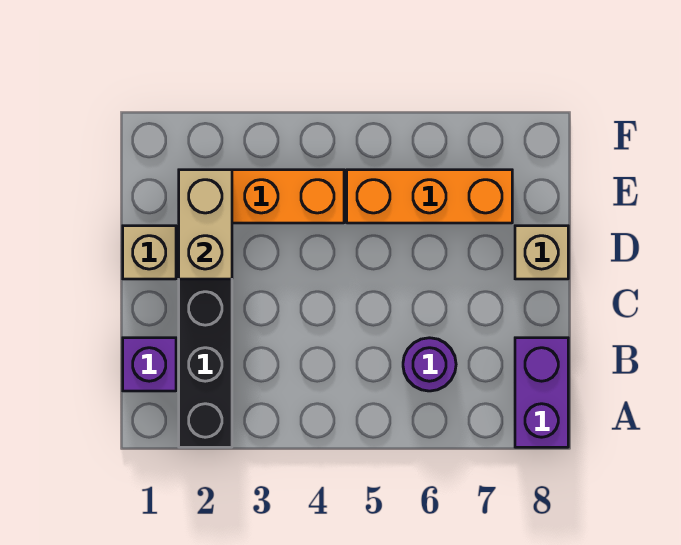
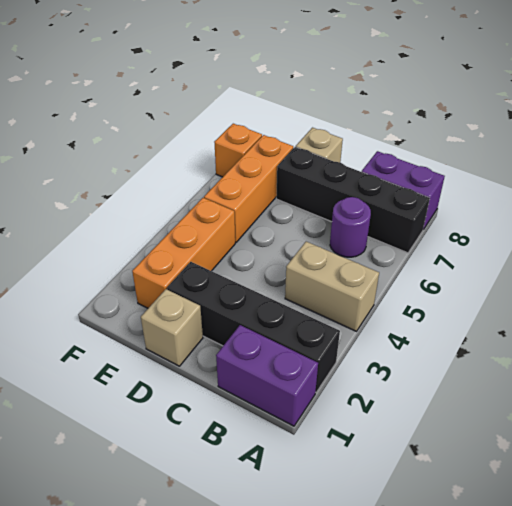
none -> black 1x4 brick [276,147,430,253]
purple 1x1 brick [123,338,176,391] -> purple 1x2 brick [216,325,318,426]
tan 1x2 brick [179,170,232,279] -> tan 1x2 brick moved to [285,242,379,331]
none -> orange 1x1 brick [214,124,262,177]

